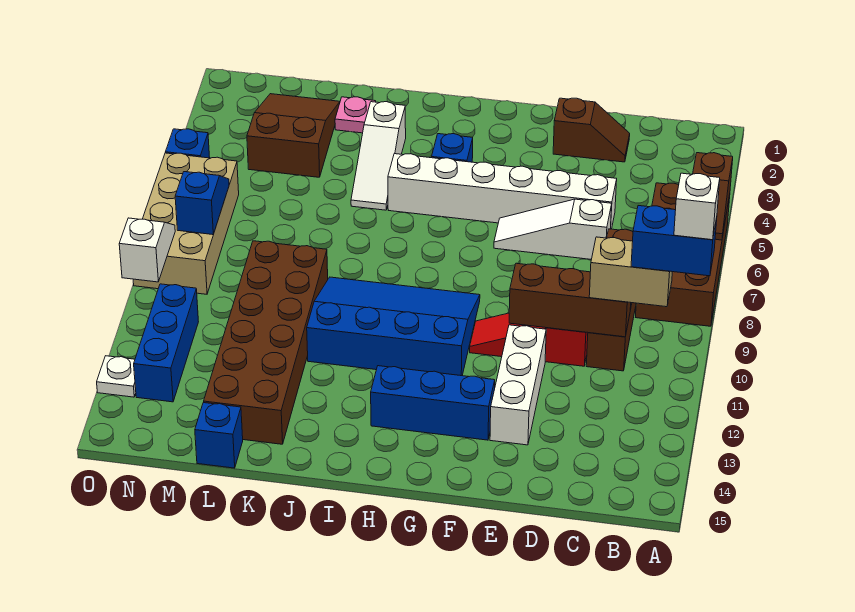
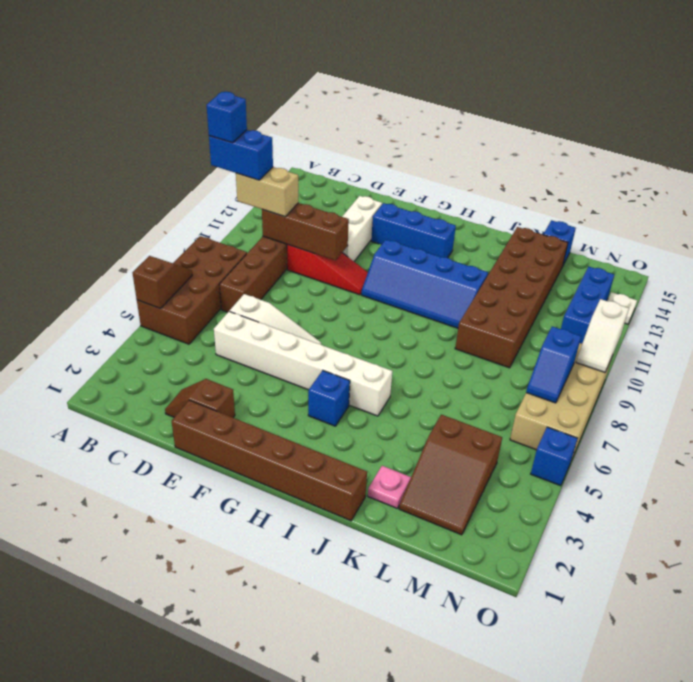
white 1x1 brick [674,173,720,240] -> blue 1x1 brick [207,92,247,143]
none -> brown 1x6 brick [172,400,367,521]
blue 3x4 slope [307,277,480,376] -> blue 2x4 slope [361,240,488,328]
white 1x3 slope [351,102,406,210] -> none

